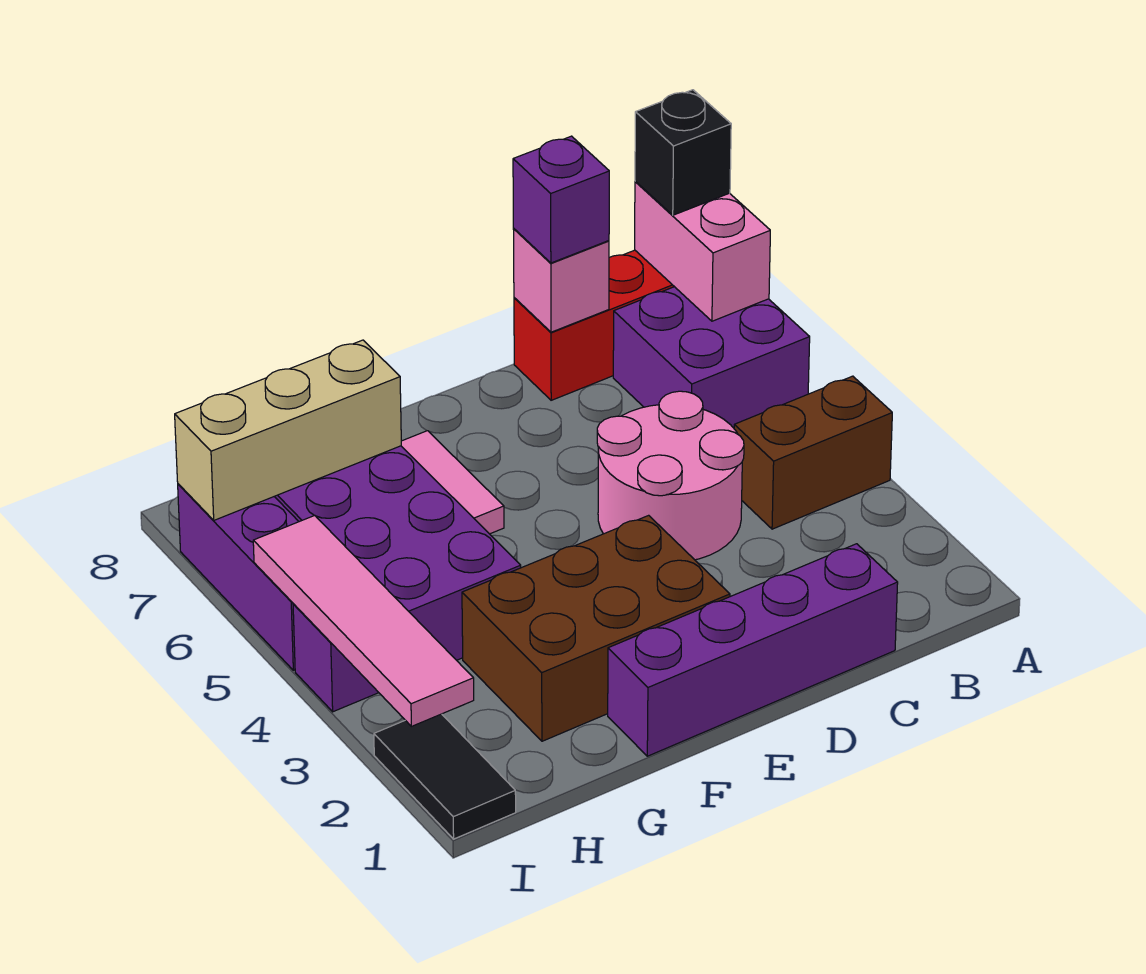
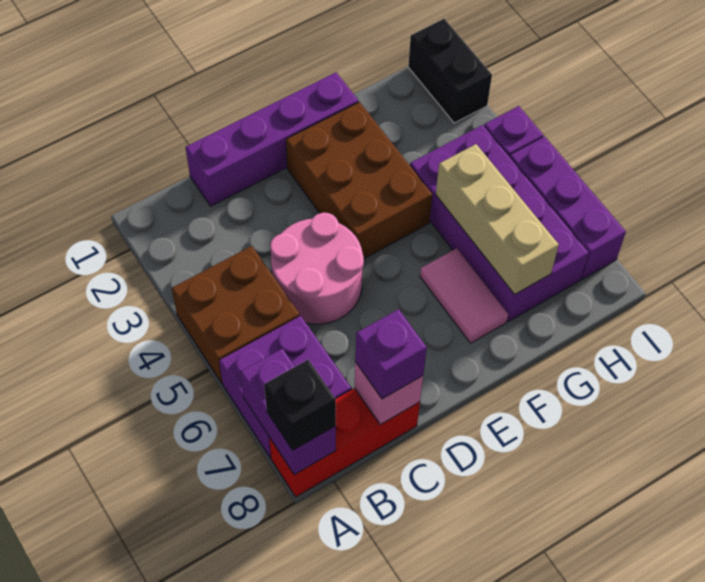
brown 1x2 brick [734,376,892,529] -> brown 2x2 brick [172,246,300,384]
pink 1x2 brick [635,181,770,321] -> purple 1x2 brick [240,348,336,475]
brown 2x3 brick [462,515,730,741] -> brown 2x3 brick turned to [286,102,432,258]
tan 1x3 brick [175,340,401,520] -> tan 1x3 brick turned to [436,144,559,295]
black 1x2 tile [374,714,516,839] -> black 1x2 brick [408,19,492,123]
pink 1x4 tile [253,516,474,726] -> none

